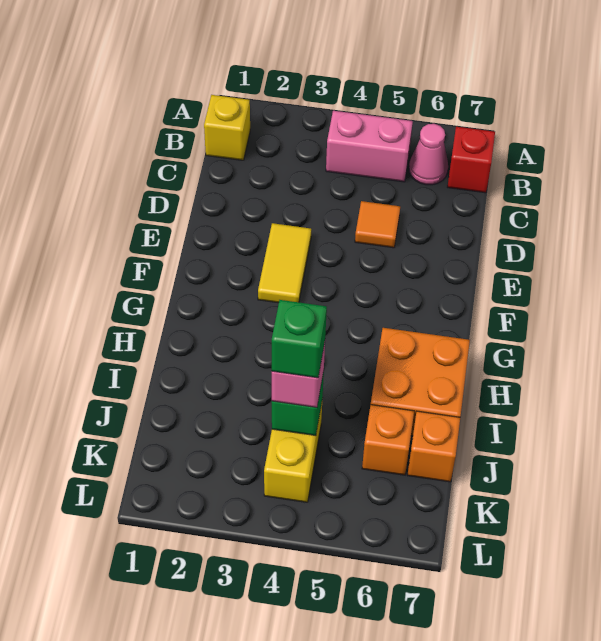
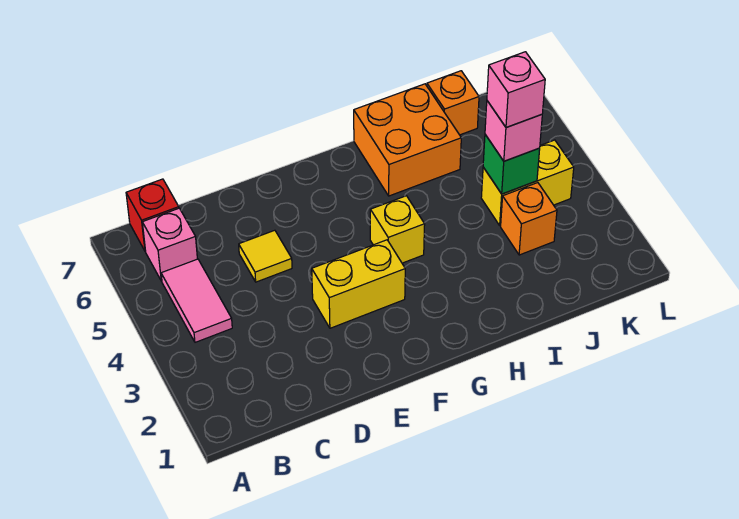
yellow 1x1 brick [204,95,250,160] -> yellow 1x1 brick moved to [370,196,425,263]
pink 1x2 brick [326,111,413,182] -> pink 1x2 tile [161,259,232,342]
pink 1x1 cone [409,124,448,185] -> pink 1x1 brick [142,208,197,281]
orange 1x1 tile [355,201,400,248] -> yellow 1x1 tile [239,230,292,282]
yellow 1x2 tile [258,223,311,303] -> yellow 1x2 brick [312,240,405,328]
green 1x1 brick [272,300,327,378] -> pink 1x1 brick [487,52,545,128]
orange 1x1 brick [362,405,414,475] -> orange 1x1 brick moved to [501,183,557,255]

